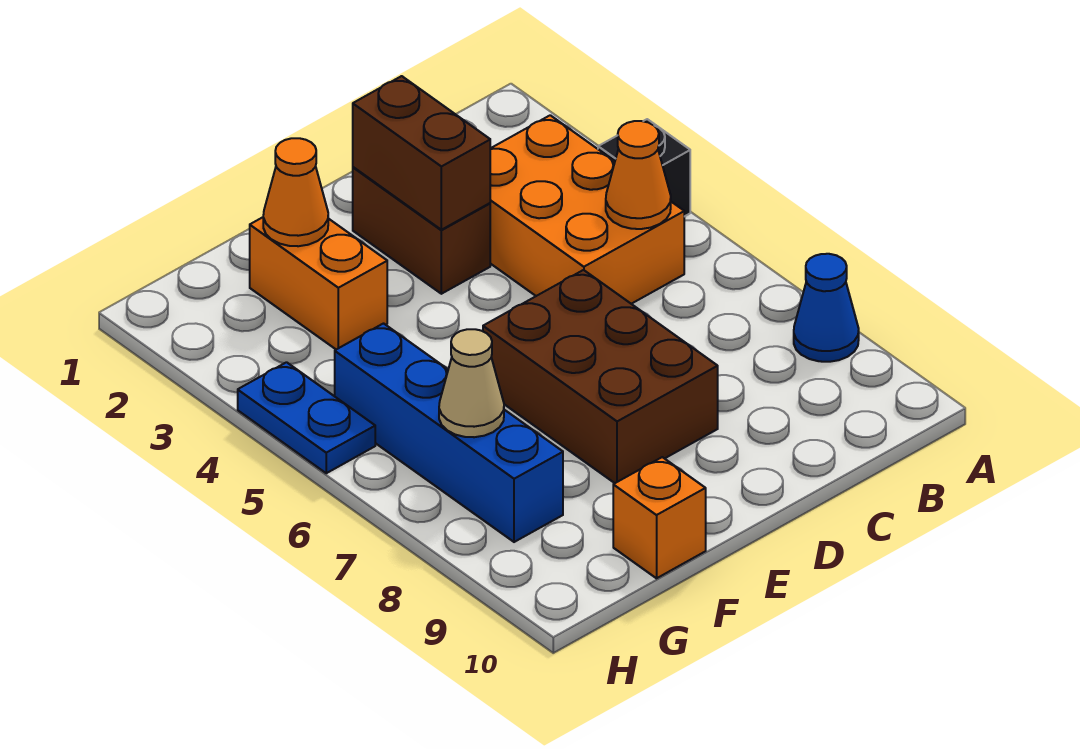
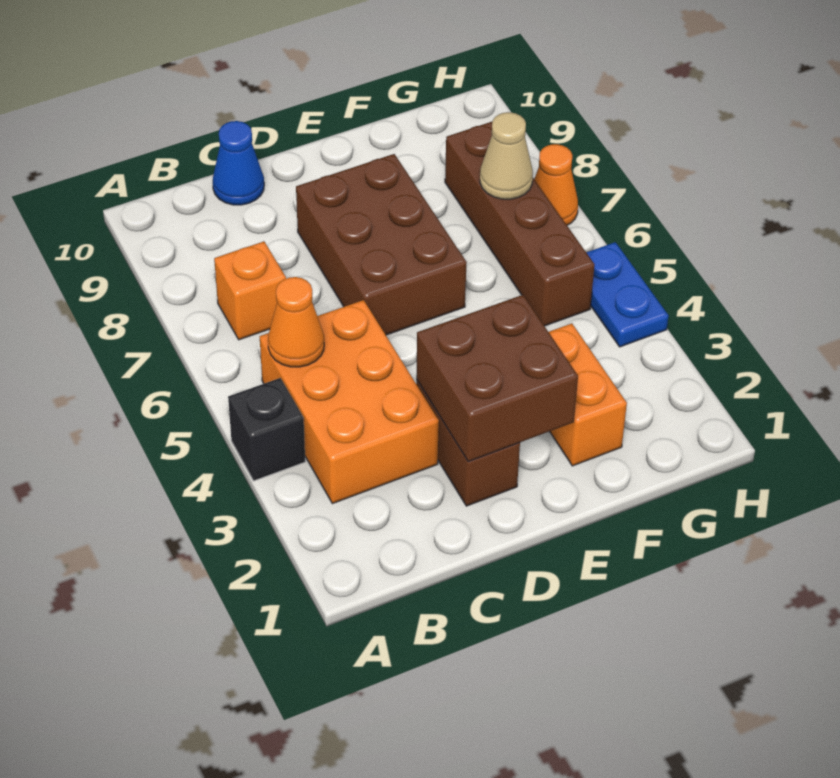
blue 1x1 cone [794,254,859,362] -> blue 1x1 cone moved to [213,121,264,205]
brown 1x2 brick [353,76,490,230] -> brown 2x2 brick [416,295,578,461]
orange 1x1 cone [263,138,328,246] -> orange 1x1 cone moved to [534,144,578,225]
orange 1x1 brick [613,457,706,578] -> orange 1x1 brick moved to [214,241,286,340]
blue 1x4 brick [335,324,563,542] -> brown 1x4 brick [445,122,595,326]

